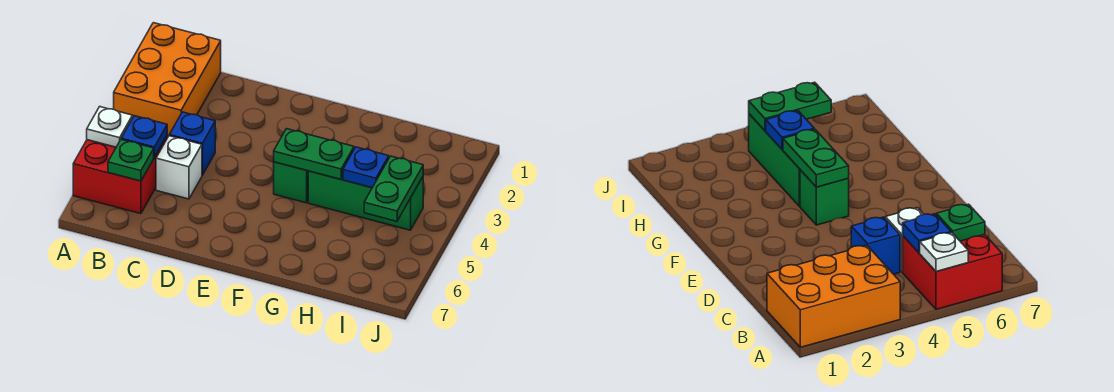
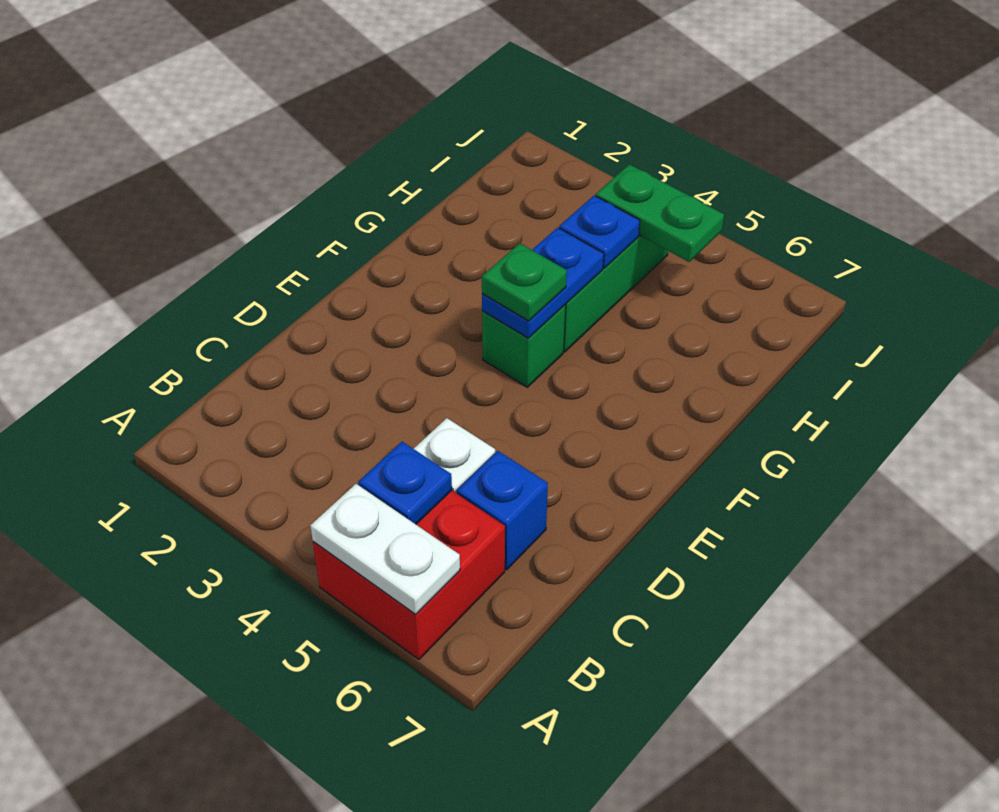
orange 2x3 brick [114,23,221,138] -> none
white 1x1 plate [87,107,133,147] -> white 1x2 plate [310,484,460,615]
green 1x1 plate [108,140,154,181] -> green 1x1 plate moved to [482,243,567,321]
blue 1x1 brick [169,112,215,175] -> blue 1x1 brick moved to [457,451,548,570]
green 1x2 plate [274,129,354,179] -> blue 1x2 plate [482,228,604,338]

